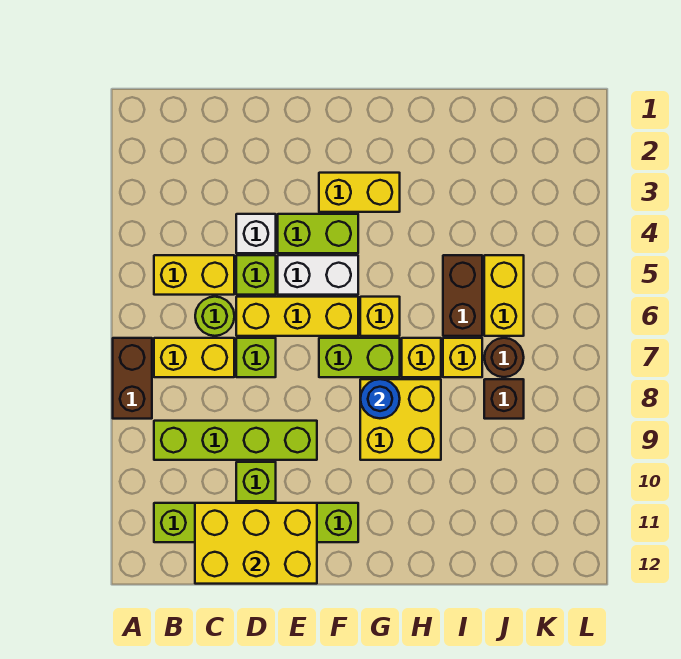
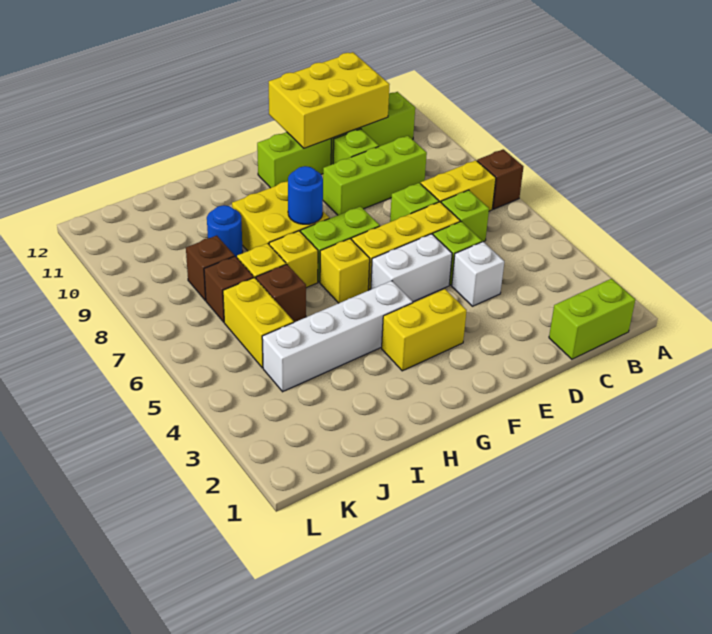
brown 1x2 brick [113,338,152,419] -> brown 1x1 brick [477,149,523,209]
yellow 1x2 brick [154,255,234,295] -> none
lime 1x4 brick [154,421,317,460] -> lime 1x3 brick [323,136,427,215]
lime 1x1 round brick [195,297,234,336] -> lime 1x1 brick [441,190,489,242]
lime 1x2 brick [278,214,358,253] -> lime 1x2 brick moved to [549,279,635,359]
none -> white 1x4 brick [262,281,413,392]
brown 1x2 brick [443,255,482,336] -> brown 1x1 brick [256,264,306,322]
none -> blue 1x1 round brick [207,205,243,257]
brown 1x1 round brick [484,338,524,377] -> brown 1x1 brick [204,256,254,322]

